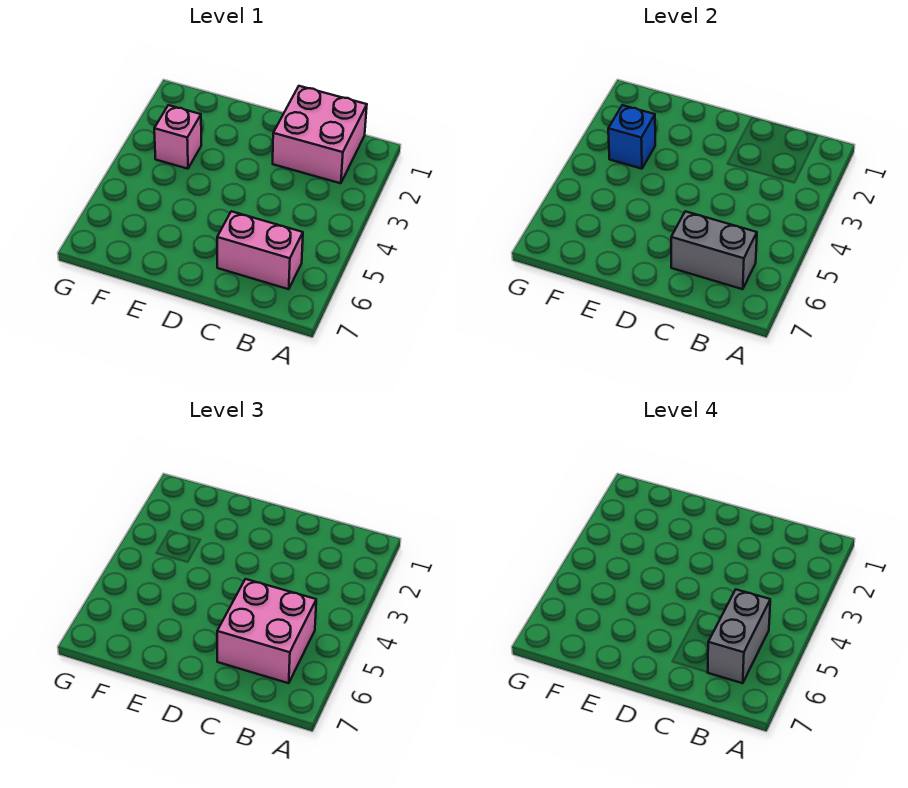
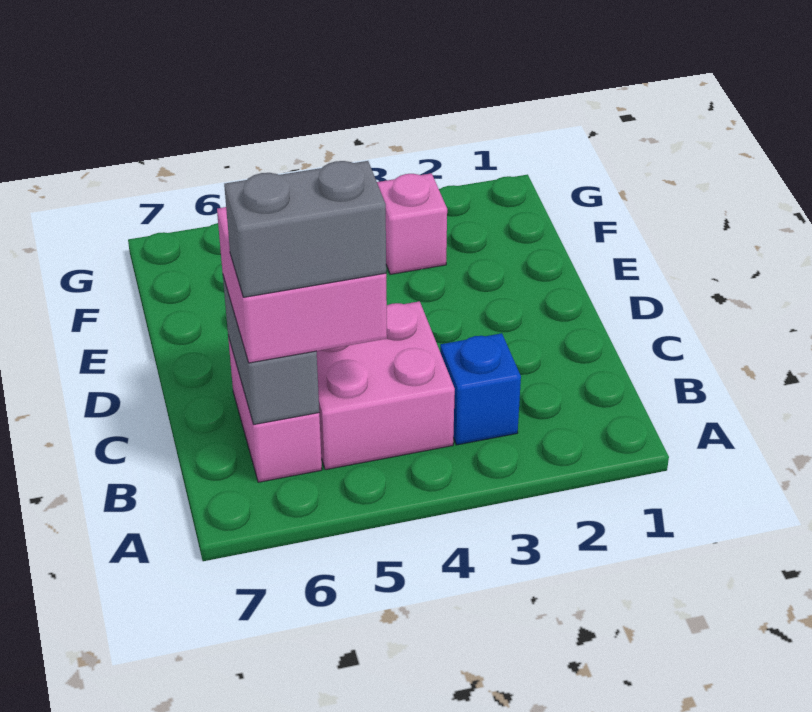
pink 2x2 brick [273,86,367,183] -> pink 2x2 brick moved to [316,301,455,470]
blue 1x1 brick [608,105,655,169] -> blue 1x1 brick moved to [440,333,521,445]

